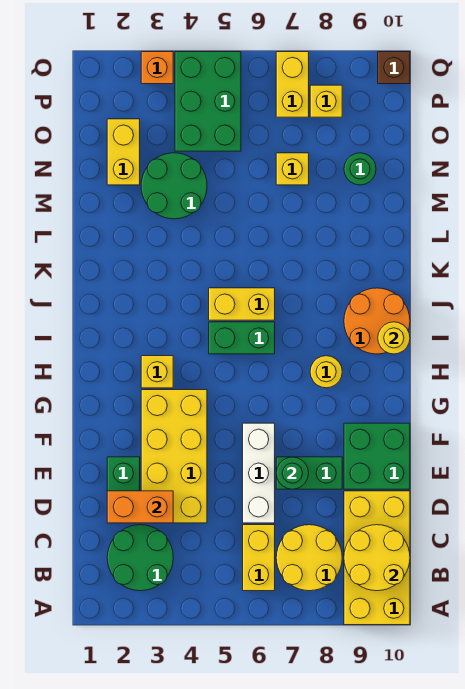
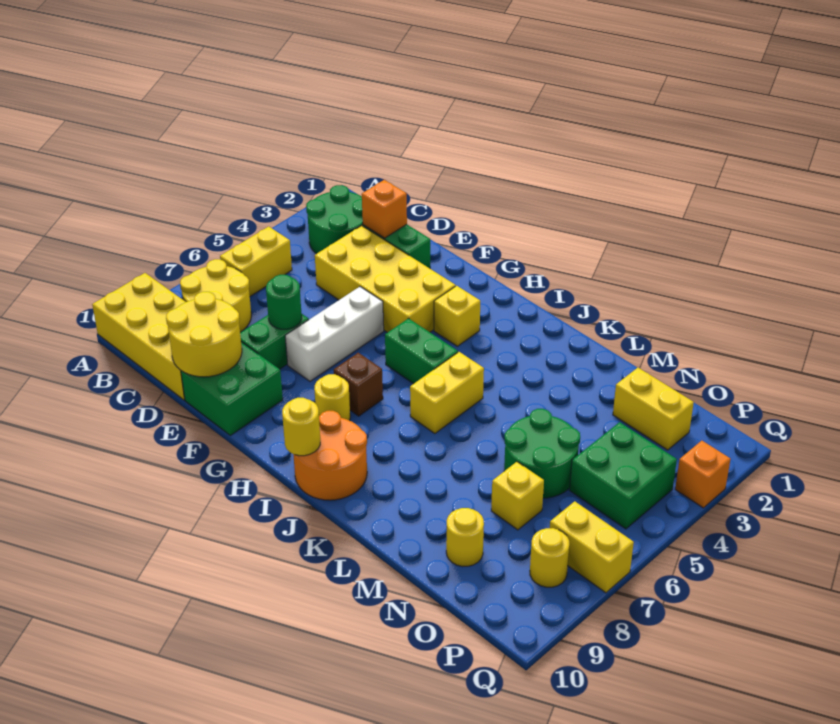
yellow 1x2 brick [243,525,275,591] -> yellow 1x2 brick turned to [220,226,292,296]
yellow 2x2 round brick [344,525,410,591] -> yellow 2x2 round brick moved to [166,292,242,377]
orange 1x2 brick [107,491,173,523] -> orange 1x1 brick [362,180,407,238]
white 1x3 brick [243,423,275,523] -> white 1x3 brick turned to [285,287,384,381]
green 1x2 brick [209,322,275,354] -> green 1x2 brick turned to [385,318,458,384]
green 2x2 round brick [141,153,207,219] -> green 2x2 round brick moved to [504,409,580,498]
green 1x1 round brick [344,153,376,185] -> yellow 1x1 round brick [446,508,484,567]
green 2x3 brick [175,52,241,151] -> green 2x2 brick [570,422,677,529]
yellow 1x1 brick [310,85,342,117] -> yellow 1x1 round brick [530,528,570,587]
brown 1x1 brick [378,52,410,84] -> brown 1x1 brick moved to [334,353,383,416]

